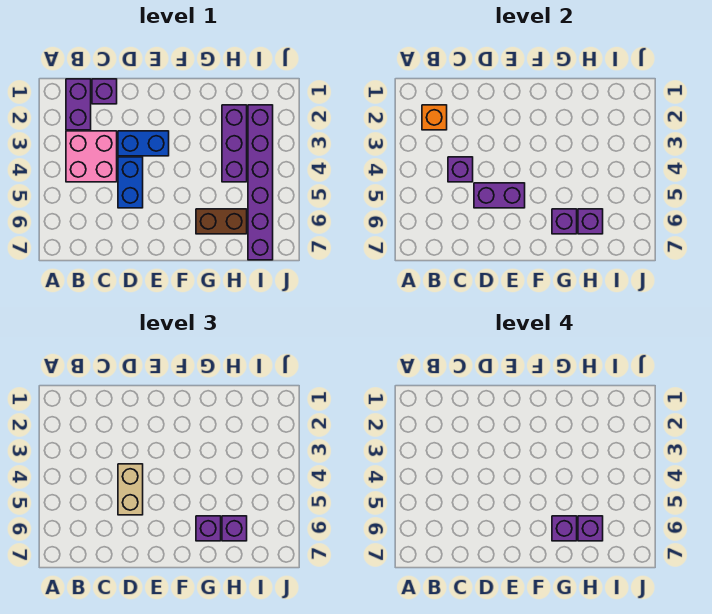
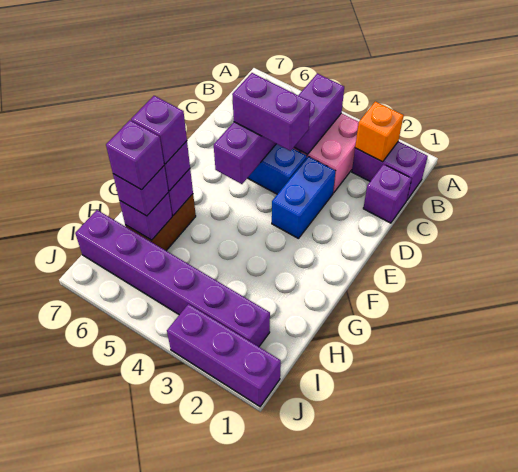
purple 1x1 brick [448,157,473,182] -> purple 1x2 brick [294,73,344,154]
tan 1x2 brick [118,464,143,515] -> purple 1x2 brick [232,73,310,151]
purple 1x3 brick [222,105,247,182] -> purple 1x3 brick moved to [167,304,281,406]

